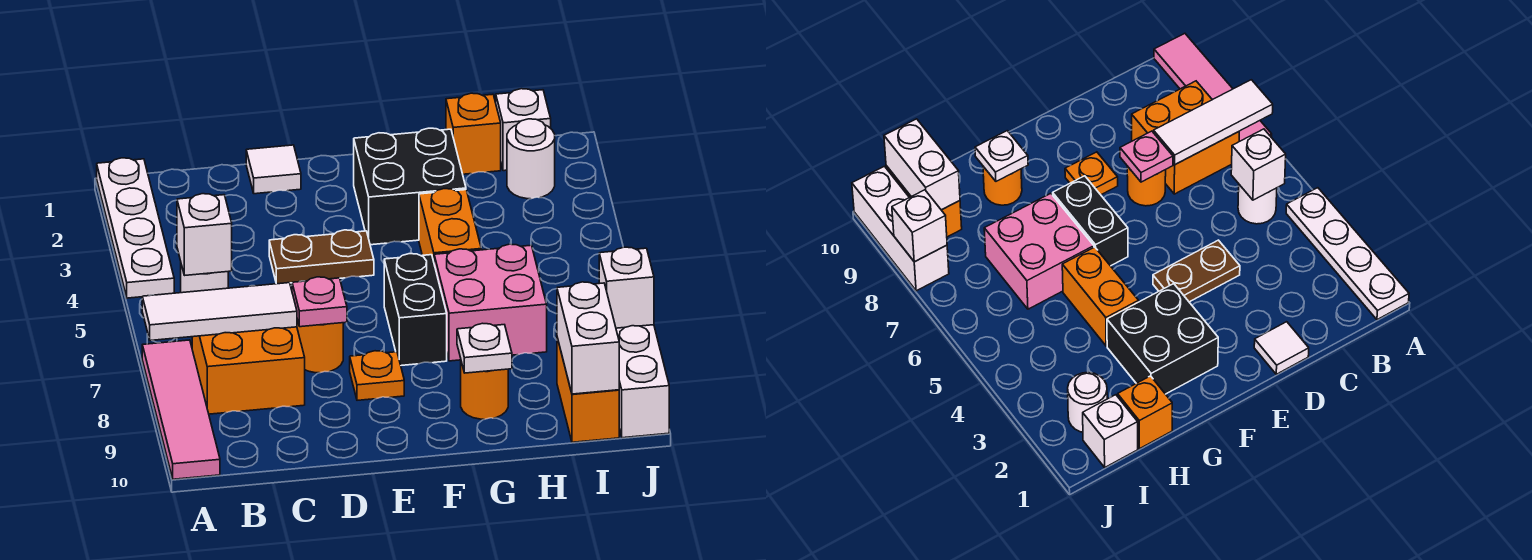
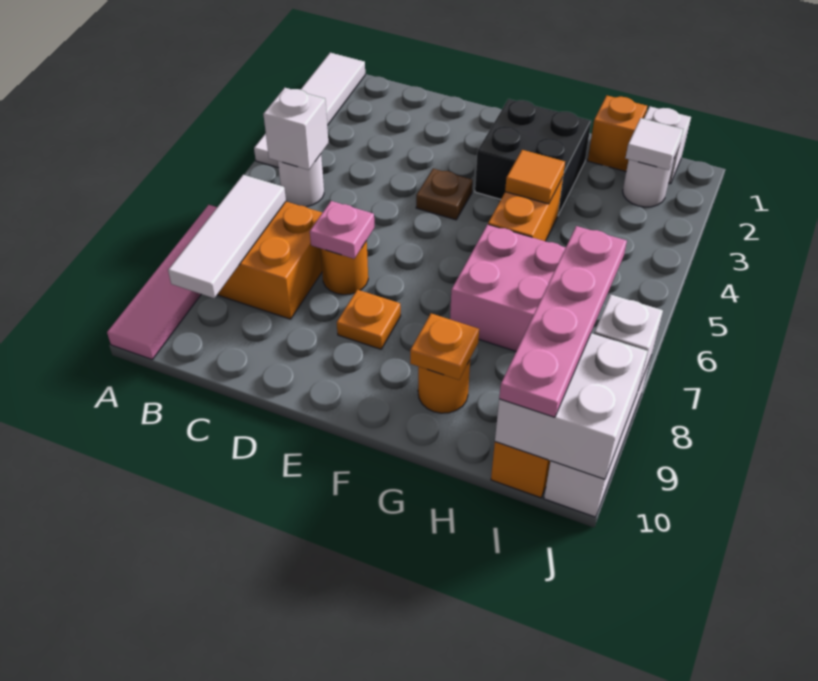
white 1x4 plate [97,158,174,298] -> white 1x4 tile [254,53,365,168]
white 1x3 tile [142,283,297,341] -> white 1x3 tile turned to [168,175,286,298]
white 1x1 tile [246,145,301,194] -> white 1x1 tile moved to [626,118,683,170]
brown 1x2 plate [269,230,374,284] -> brown 1x1 plate [416,169,473,220]
black 1x2 brick [384,254,447,365] -> none
none -> orange 1x1 tile [505,150,565,204]
white 1x1 plate [457,323,512,373] -> orange 1x1 plate [410,314,479,380]
none -> pink 1x4 plate [499,226,627,417]
white 1x2 brick [557,282,619,394] -> white 2x2 brick [495,333,648,479]

